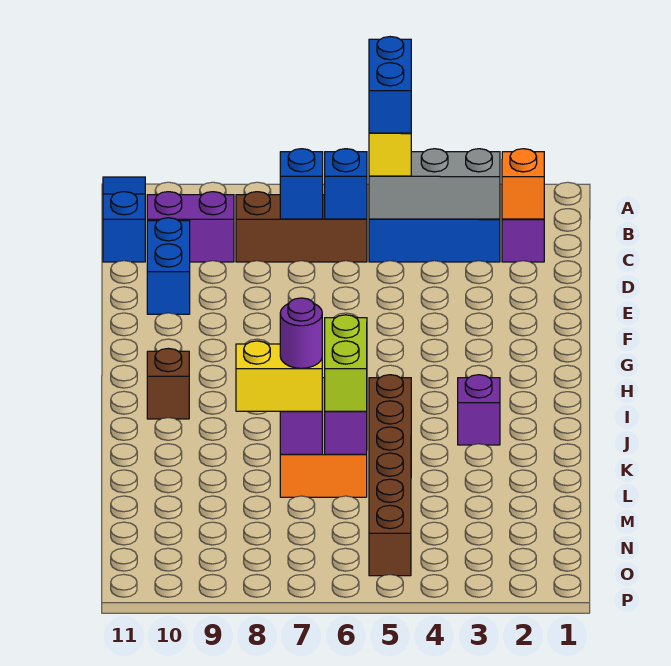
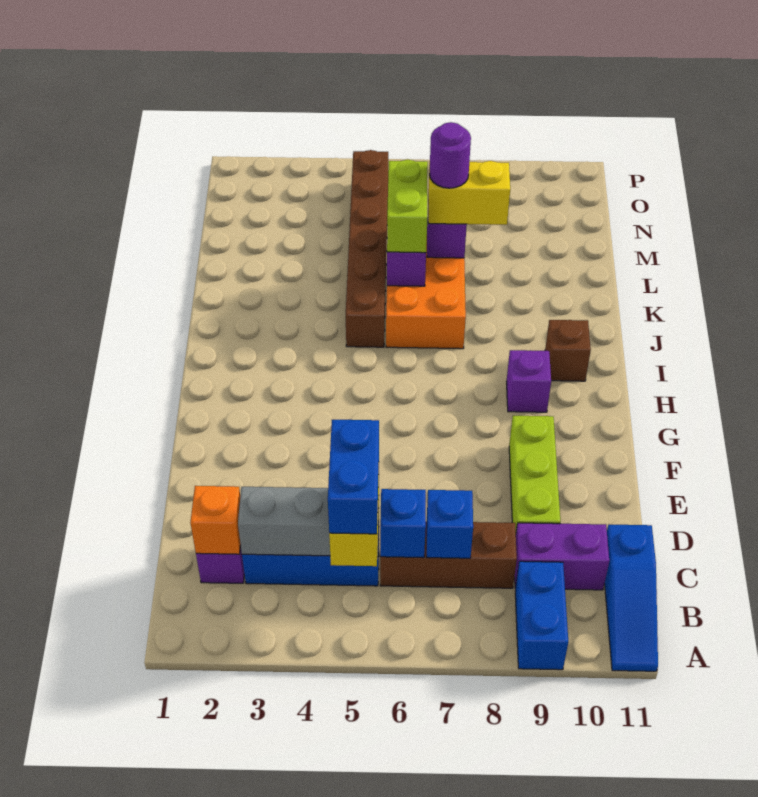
none -> lime 1x3 brick [509,416,561,530]
blue 1x2 brick [147,218,190,314] -> blue 1x2 brick moved to [515,561,568,670]
purple 1x1 brick [458,375,500,445] -> purple 1x1 brick moved to [507,350,551,412]

